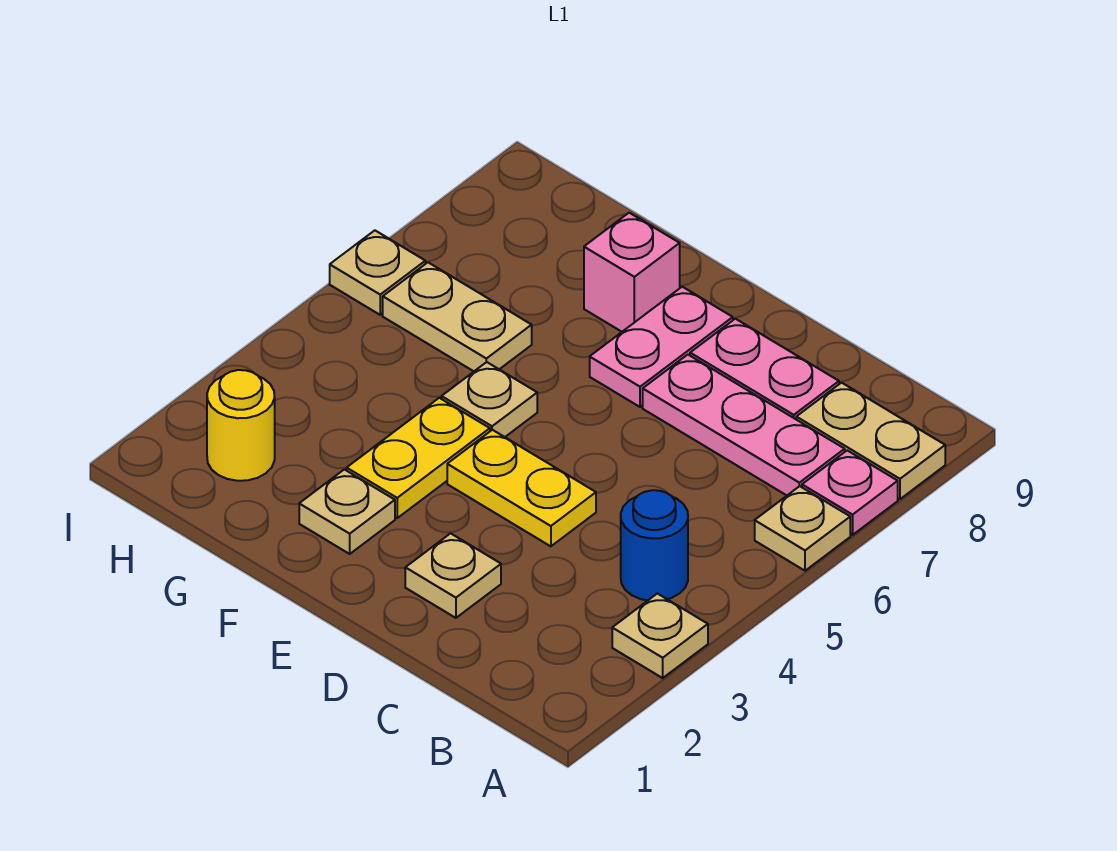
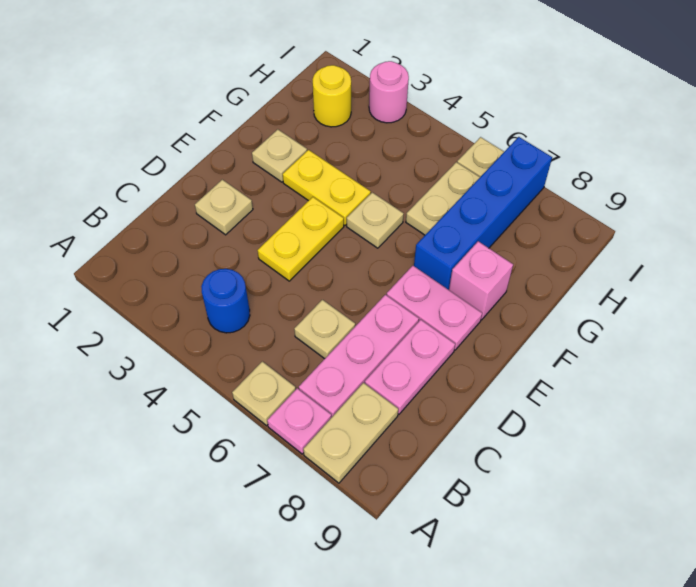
tan 1x1 plate [612,594,708,678] -> tan 1x1 plate moved to [294,300,355,359]
none -> blue 1x4 brick [414,137,552,290]
none -> pink 1x1 round brick [369,61,409,123]

